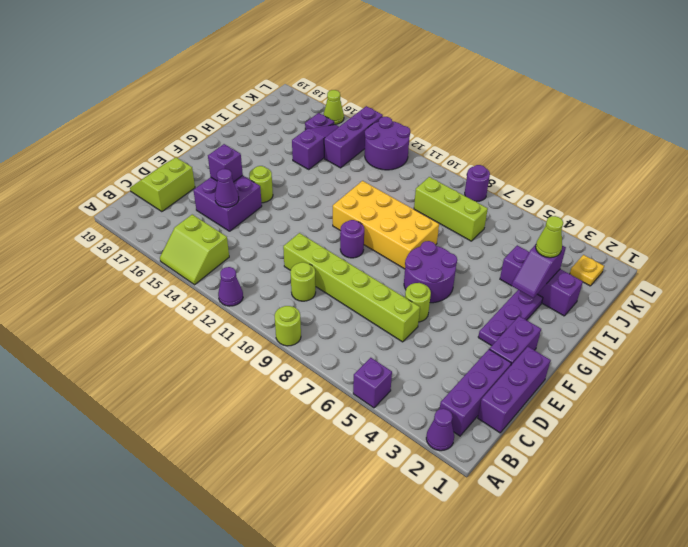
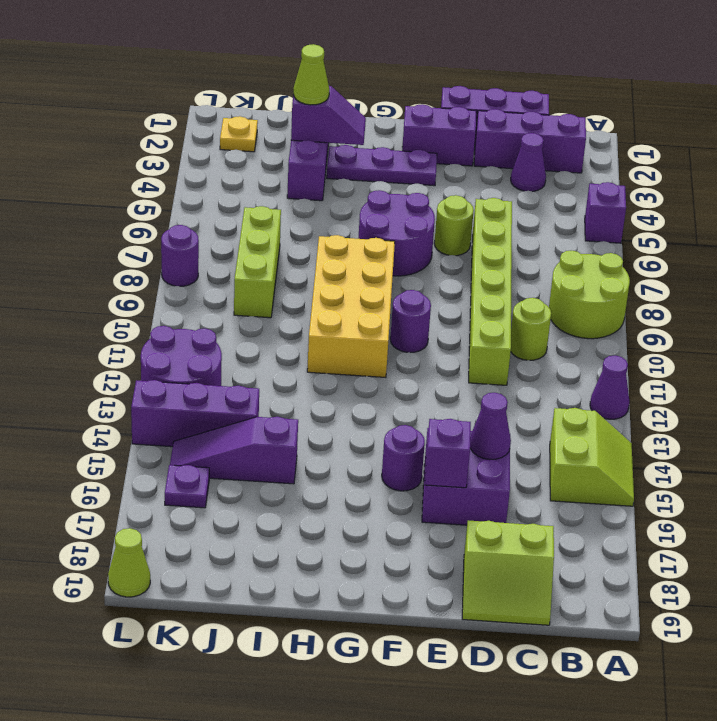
purple 1x1 cone [426,409,454,451] -> purple 1x1 cone moved to [511,133,546,192]
lime 1x1 round brick [275,306,301,346] -> lime 2x2 round brick [549,251,630,339]
lime 1x1 round brick [249,166,273,203] -> purple 1x1 round brick [382,425,425,491]
lime 1x1 cone [324,90,344,125] -> lime 1x1 cone moved to [108,528,150,597]

